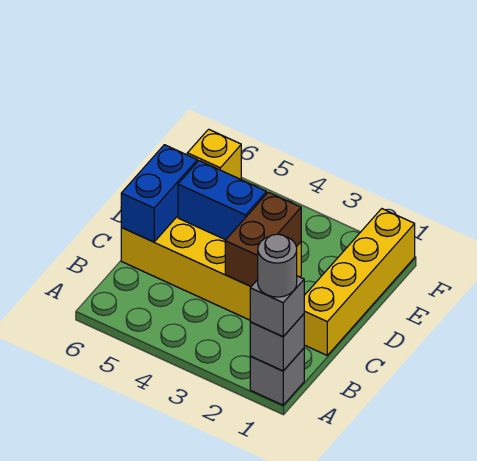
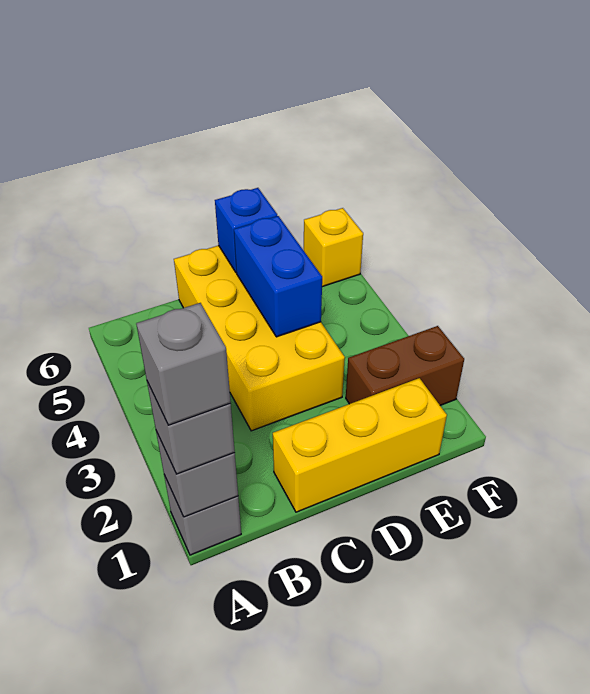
grey 1x1 round brick [258,234,297,297] -> grey 1x1 brick [136,303,231,425]
yellow 1x4 brick [304,209,415,355] -> yellow 1x3 brick [273,378,447,512]
brown 1x2 brick [225,192,301,286] -> brown 1x2 brick moved to [346,326,464,405]
blue 1x2 brick [121,145,197,242] -> blue 1x1 brick [215,188,277,273]

